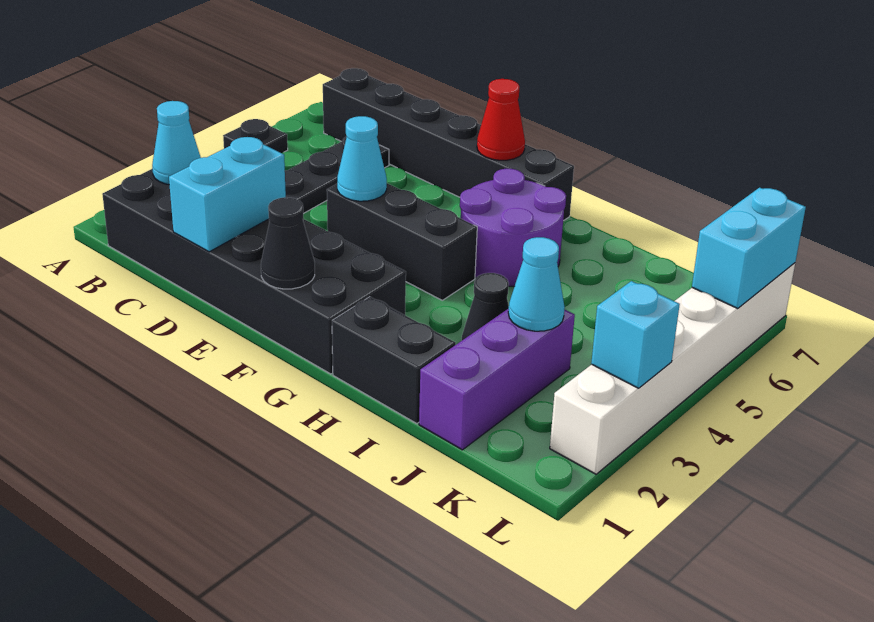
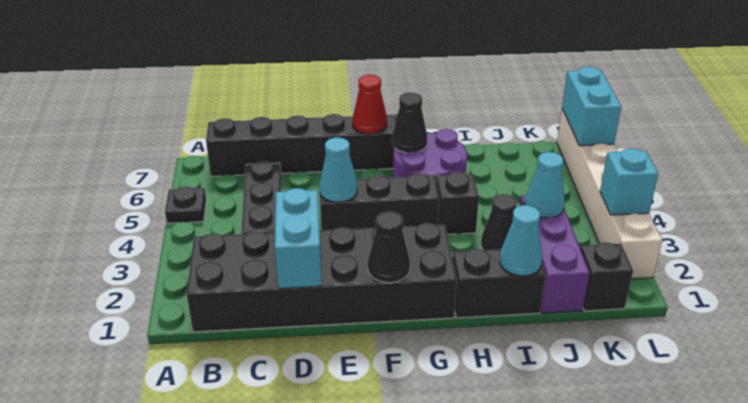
cyan 1x1 cone [152,101,201,184] -> cyan 1x1 cone moved to [500,205,542,276]
none -> black 1x1 cone [392,92,427,153]
none -> black 1x1 brick [436,172,479,234]
none -> black 1x1 brick [580,242,633,311]

